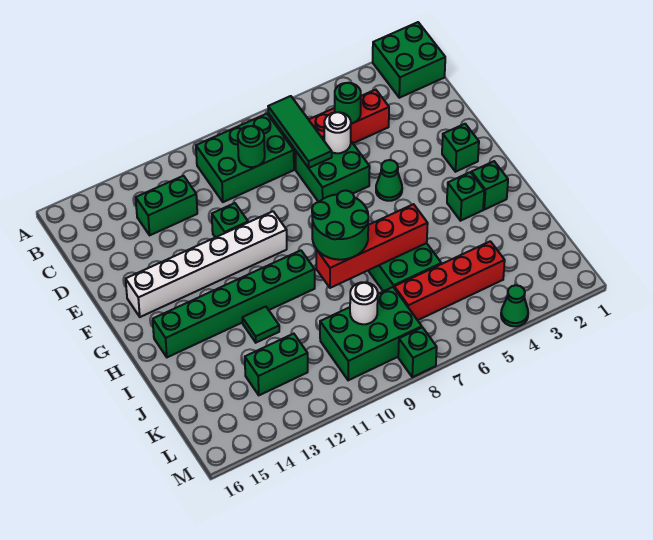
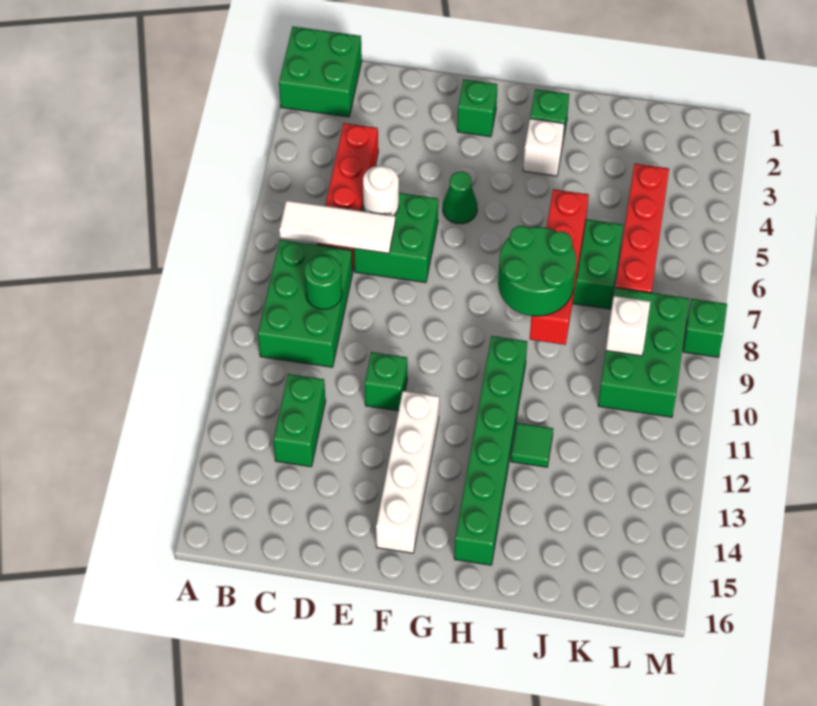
green 1x3 tile [268,96,332,168] -> white 1x3 tile [279,200,395,253]
green 1x1 round brick [335,83,361,123] -> none
white 1x6 brick [126,211,287,317] -> white 1x4 brick [376,391,439,553]
green 1x1 brick [447,172,484,221] -> white 1x1 brick [523,119,564,176]
white 1x1 round brick [350,282,378,324] -> white 1x1 brick [606,296,650,356]
green 1x2 brick [245,334,308,395] -> none
green 1x1 cone [501,285,528,326] -> none

